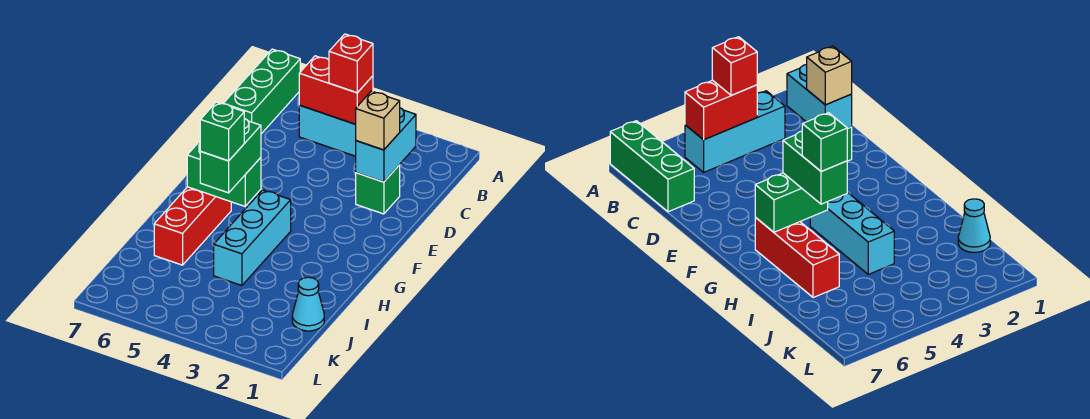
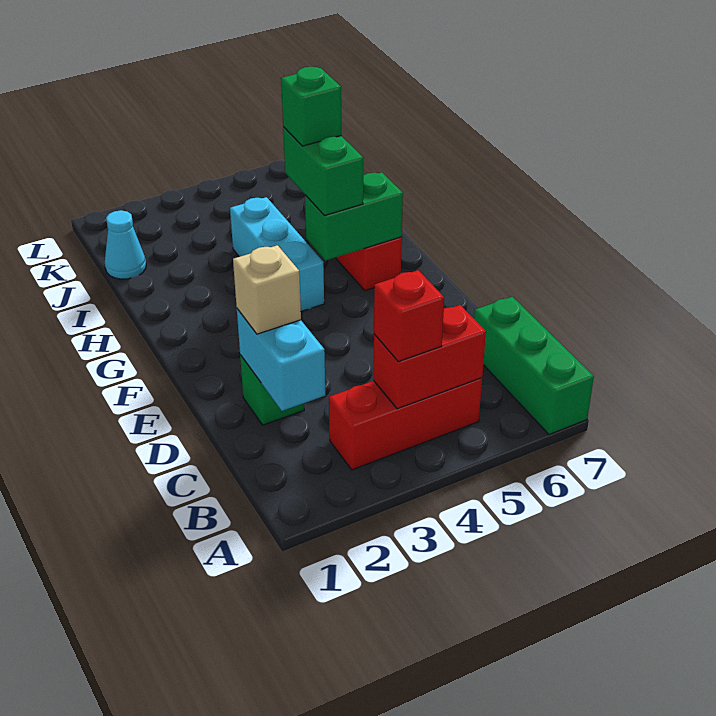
cyan 1x3 brick [299,105,356,156] -> red 1x3 brick [329,378,482,470]

